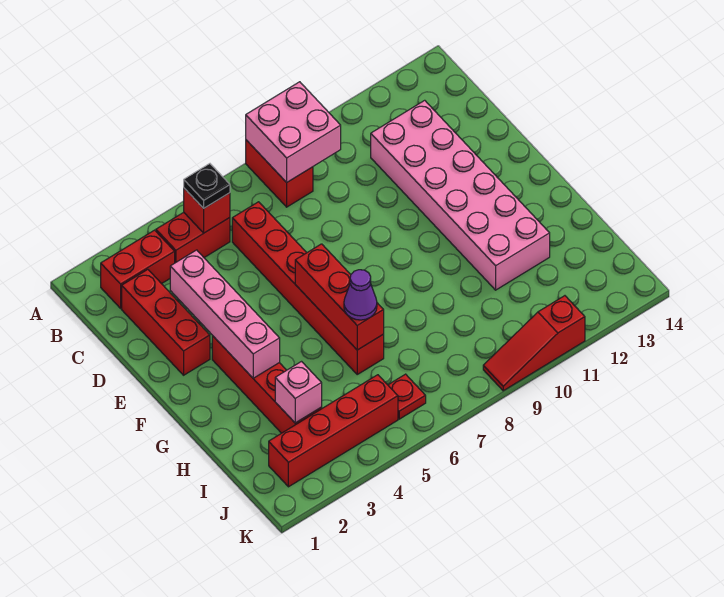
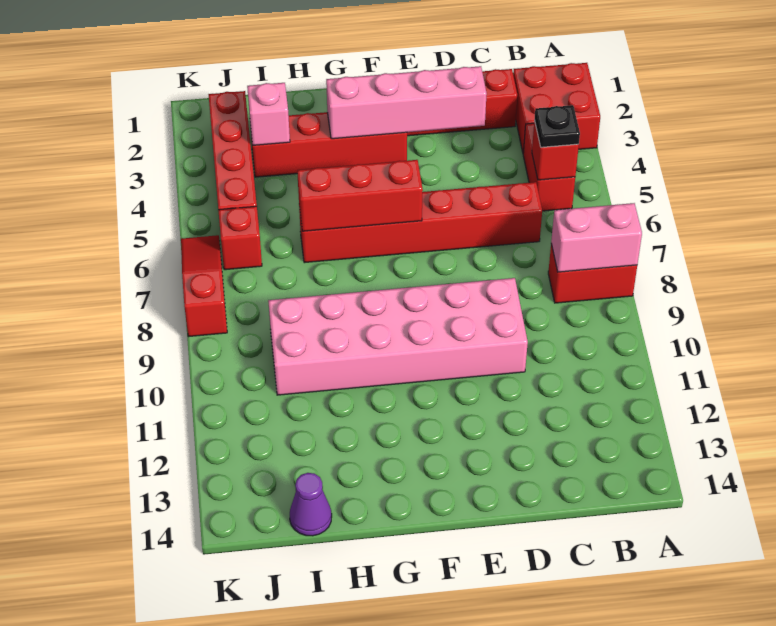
pink 2x2 brick [246,82,341,182] -> pink 1x2 brick [551,203,642,272]
red 1x2 brick [101,230,175,308] -> red 2x2 brick [513,63,600,153]
pink 2x6 brick [371,100,550,290] -> pink 2x6 brick moved to [268,278,528,395]
purple 1x1 cone [344,270,377,320] -> purple 1x1 cone moved to [290,473,332,536]
red 1x1 plate [388,374,426,419] -> red 1x1 brick [218,206,262,270]
red 1x3 slope [483,296,585,391] -> red 1x3 slope moved to [181,235,227,337]

